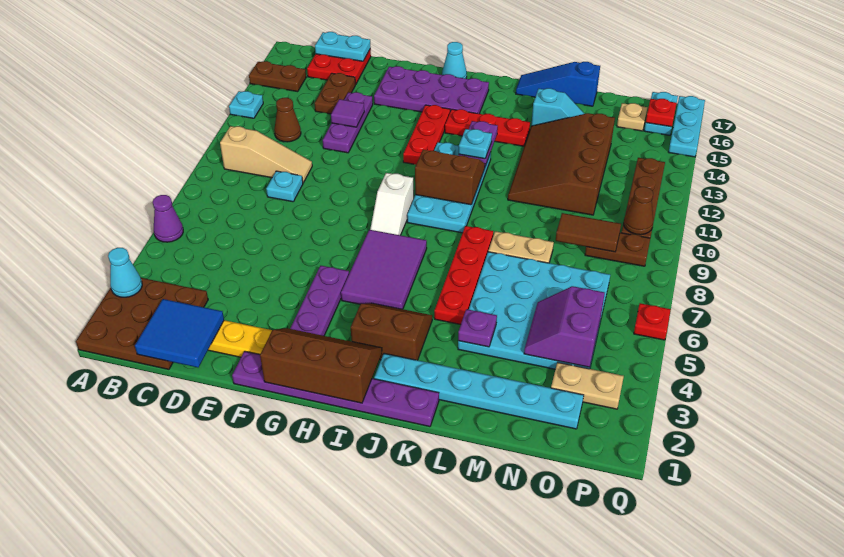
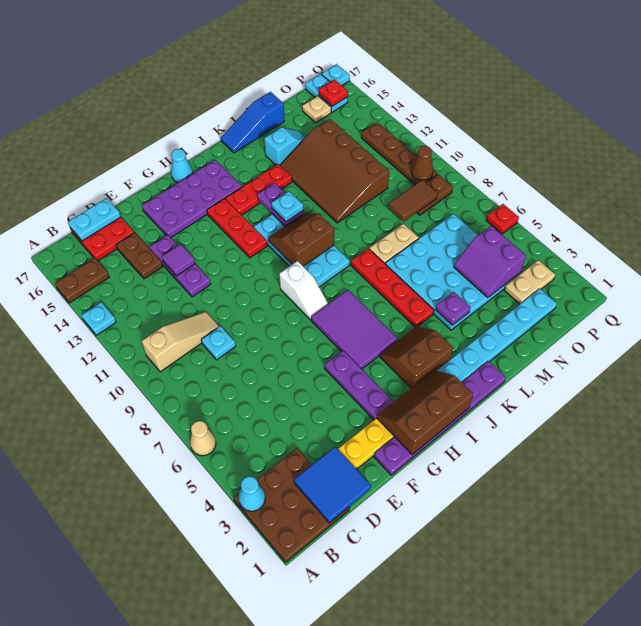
purple 1x1 cone [153,195,183,242] -> tan 1x1 cone [190,421,216,456]
brown 1x1 cone [274,98,301,142] -> none
cyan 1x3 plate [669,96,705,157] -> cyan 1x1 plate [322,64,350,85]

